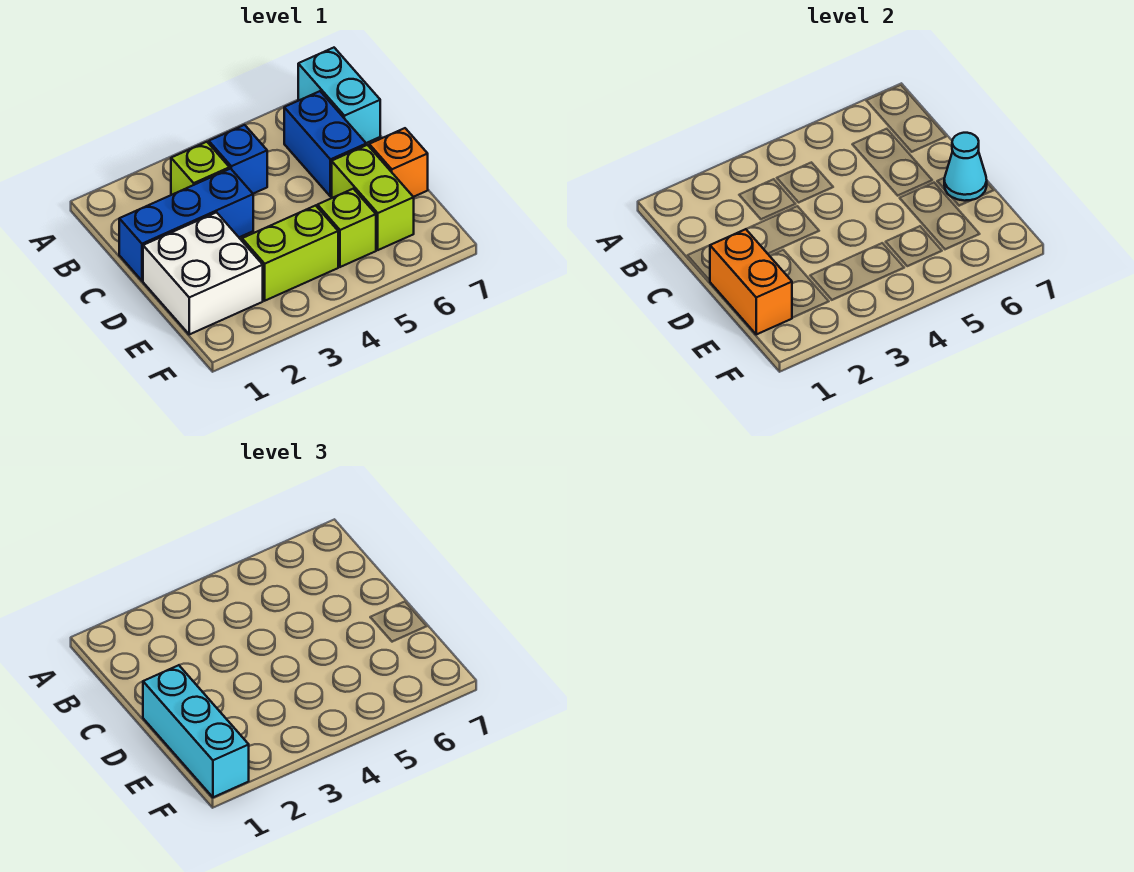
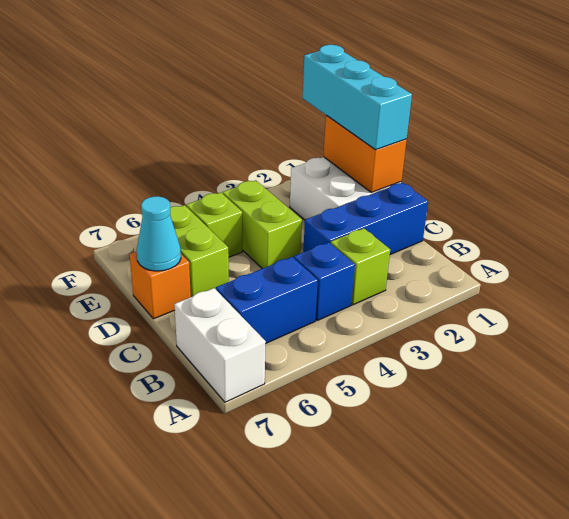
cyan 1x2 brick [298,48,380,143] -> white 1x2 brick [174,288,266,402]
blue 1x2 brick [284,91,366,196] -> blue 1x2 brick turned to [216,257,318,343]
lime 1x2 brick [242,205,338,301] -> lime 1x2 brick turned to [223,180,302,269]

